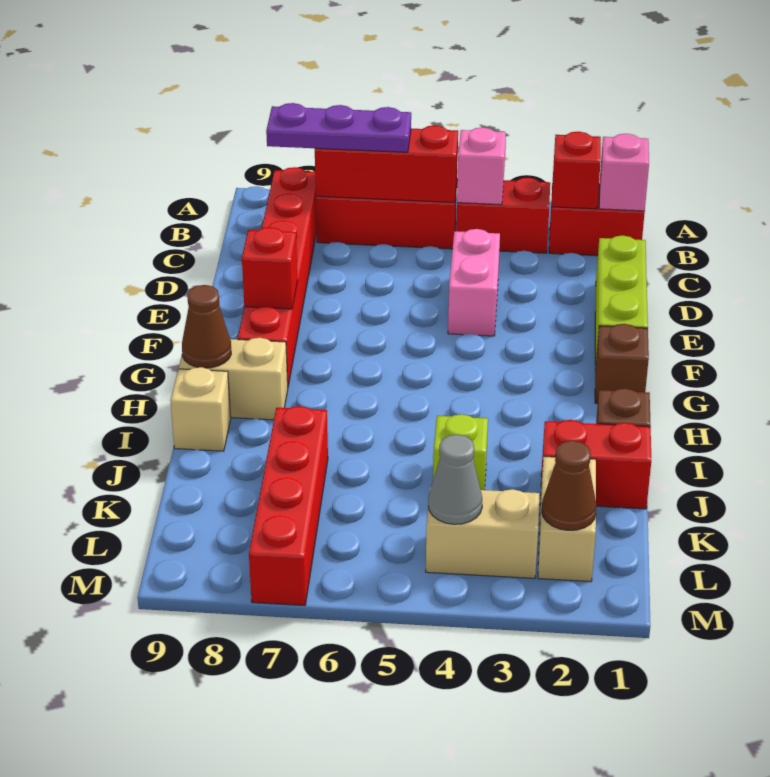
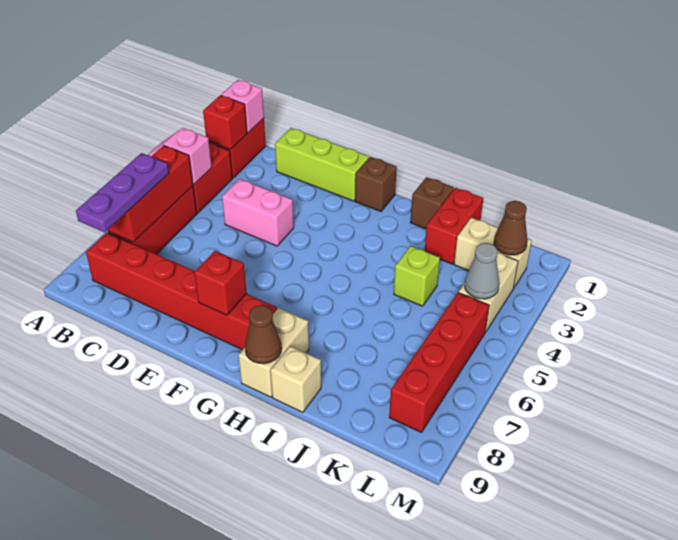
red 1x4 brick [249,406,328,605] -> red 1x4 brick turned to [389,292,489,433]

